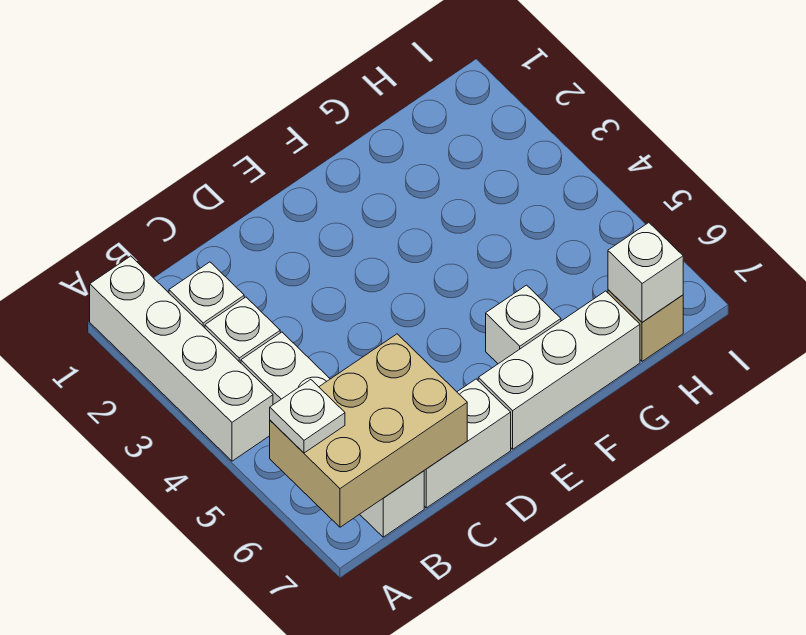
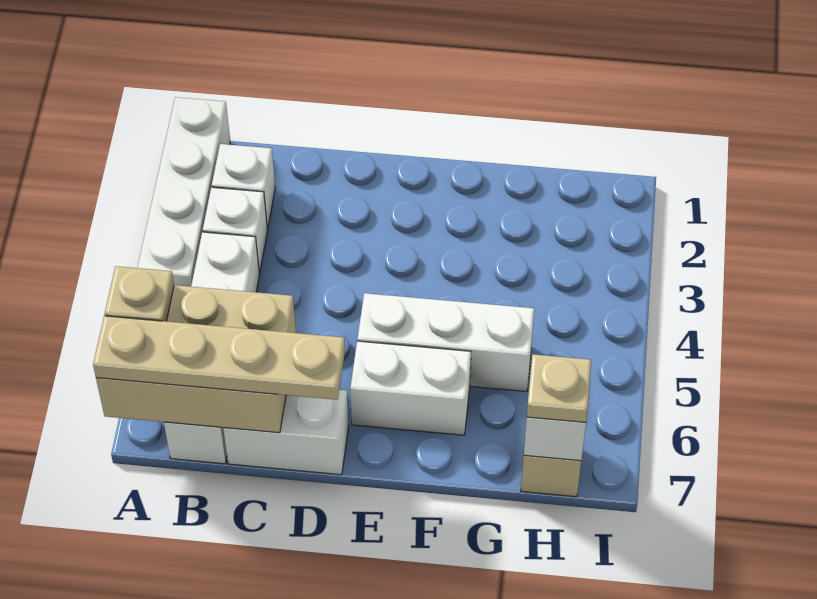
white 1x1 plate [270,379,345,453] -> tan 1x1 plate [105,266,174,321]
none -> tan 1x4 plate [93,316,345,400]
white 1x3 brick [478,291,640,449] -> white 1x3 brick moved to [357,293,534,392]
white 1x1 brick [486,285,561,364] -> white 1x2 brick [350,341,471,435]
none -> tan 1x1 plate [527,354,591,422]

